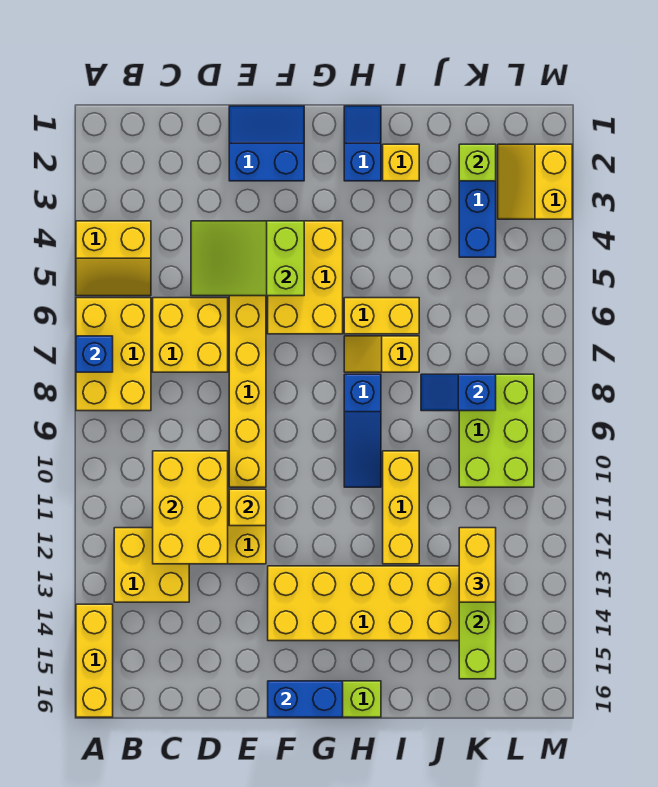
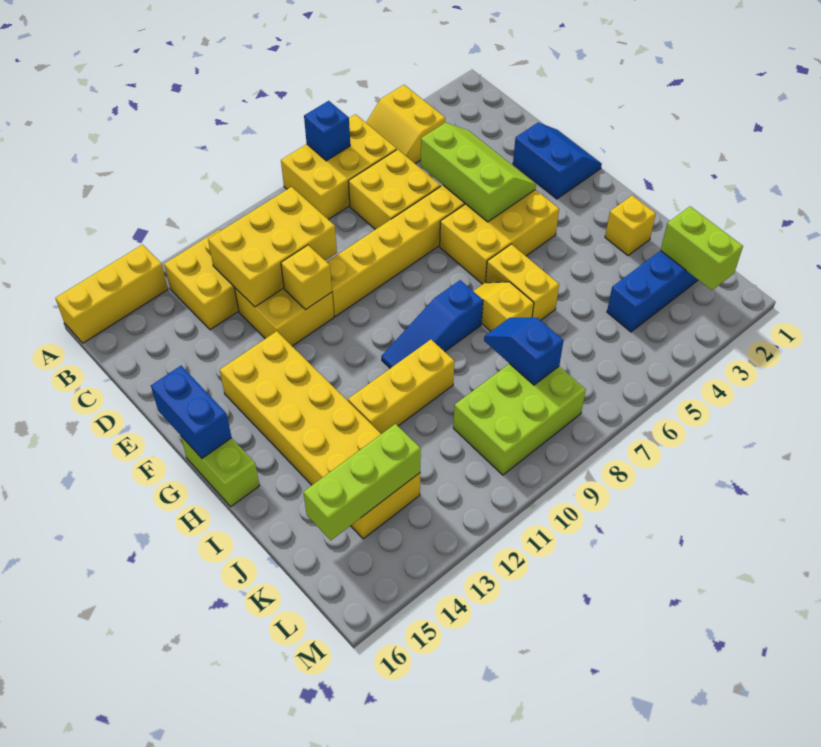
lime 2x3 slope [191,221,304,296] -> lime 2x3 slope turned to [421,123,536,222]
blue 1x2 slope [344,106,381,181] -> none
lime 1x1 brick [459,144,496,181] -> lime 1x2 brick [661,206,743,290]
yellow 1x2 brick [459,528,496,602] -> none
yellow 2x2 slope [498,144,572,219] -> none

